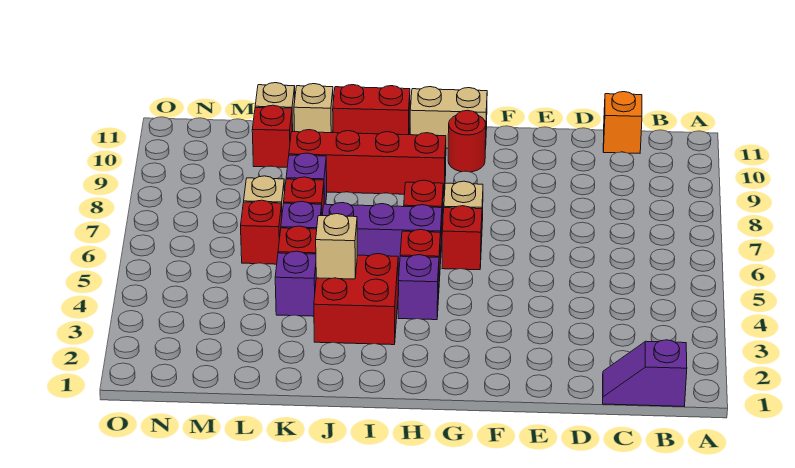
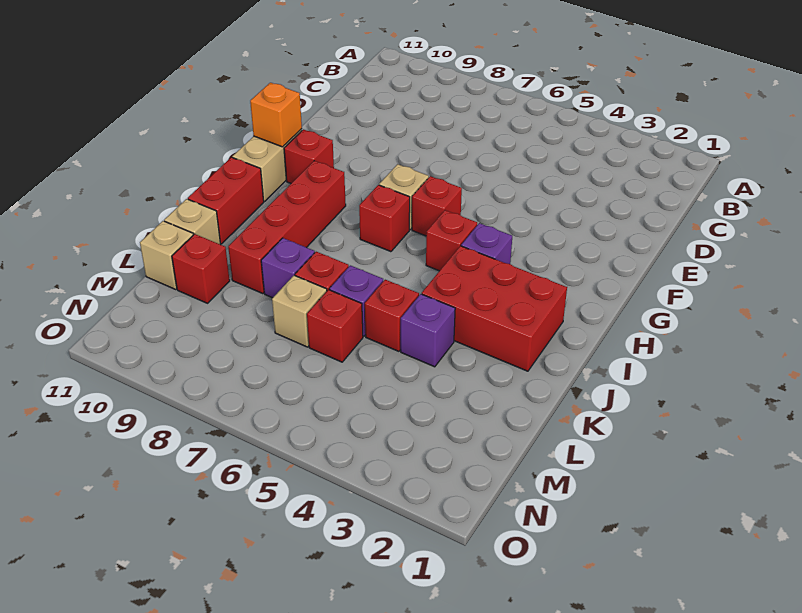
purple 1x2 slope [603,340,687,406] -> none
orange 1x1 brick [603,92,642,153] -> orange 1x1 brick moved to [250,83,302,147]
red 1x1 round brick [448,110,486,172] -> red 1x1 brick [284,129,334,183]
purple 1x3 brick [322,203,442,268] -> none
red 2x2 brick [314,254,398,345] -> red 2x3 brick [422,246,567,371]
tan 1x1 brick [316,214,357,279] -> none

